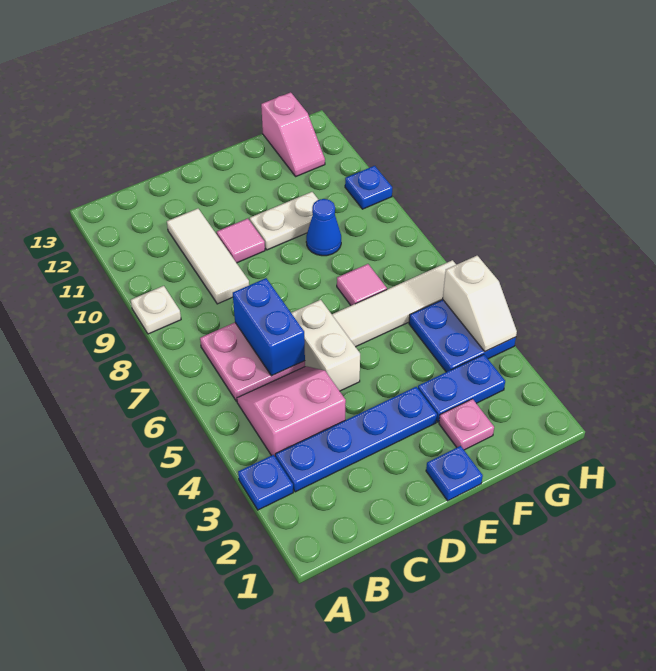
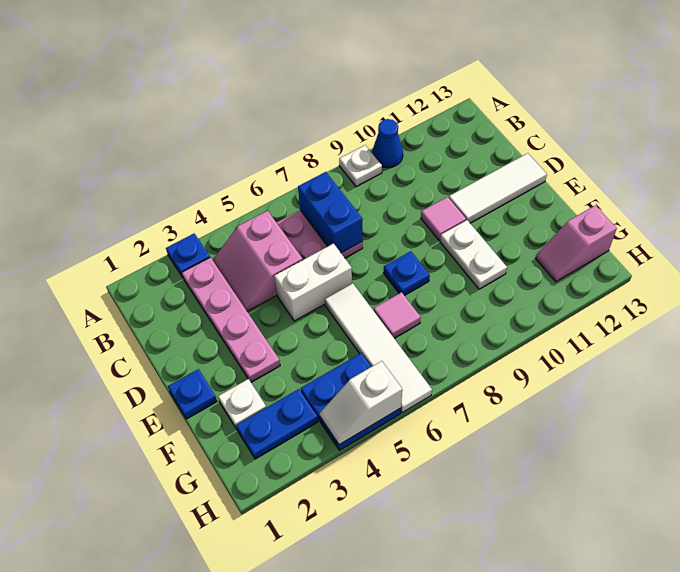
blue 1x4 plate [275,387,437,492] -> pink 1x4 plate [182,257,280,382]
pink 2x2 slope [237,366,346,457] -> pink 2x2 slope turned to [213,211,303,311]
blue 1x2 brick [233,278,305,376] -> blue 1x2 brick turned to [298,172,363,253]
white 1x3 tile [167,209,249,304] -> white 1x3 tile moved to [449,153,547,223]
pink 1x1 plate [439,399,494,450] -> white 1x1 plate [218,379,266,429]
blue 1x2 plate [418,354,505,422] -> blue 1x2 plate turned to [236,389,318,459]
blue 1x1 cone [306,199,341,256] -> blue 1x1 cone moved to [372,119,403,168]
blue 1x1 plate [345,166,392,209] -> blue 1x1 plate moved to [384,251,430,295]

